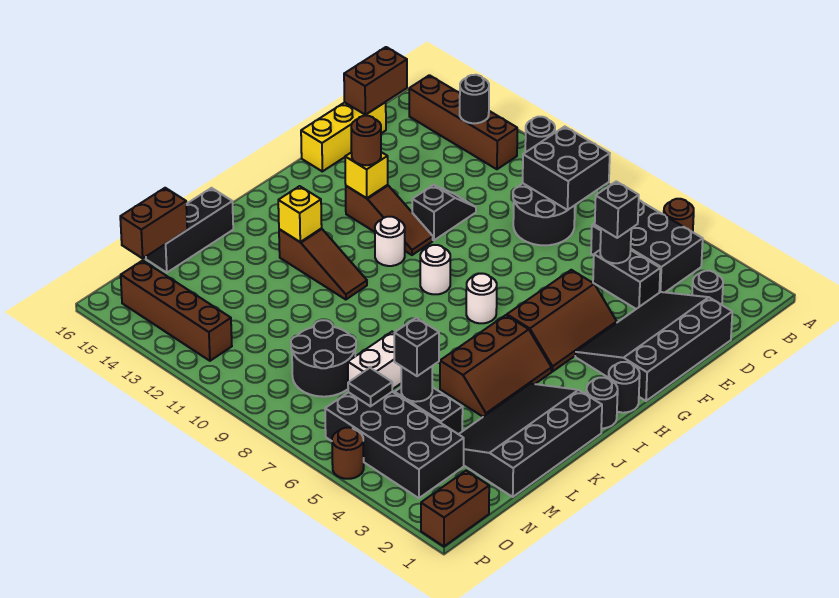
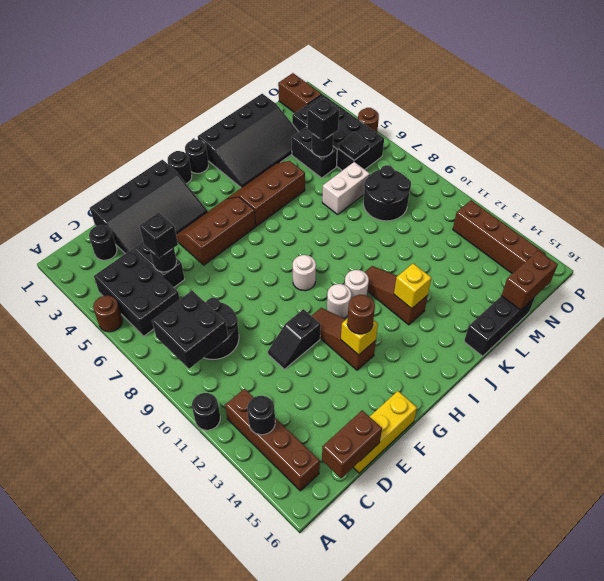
white 1x1 round brick [466,274,497,323] -> white 1x1 round brick moved to [345,270,369,299]
brown 1x2 brick [421,471,489,546] -> brown 1x2 brick turned to [278,73,322,113]

